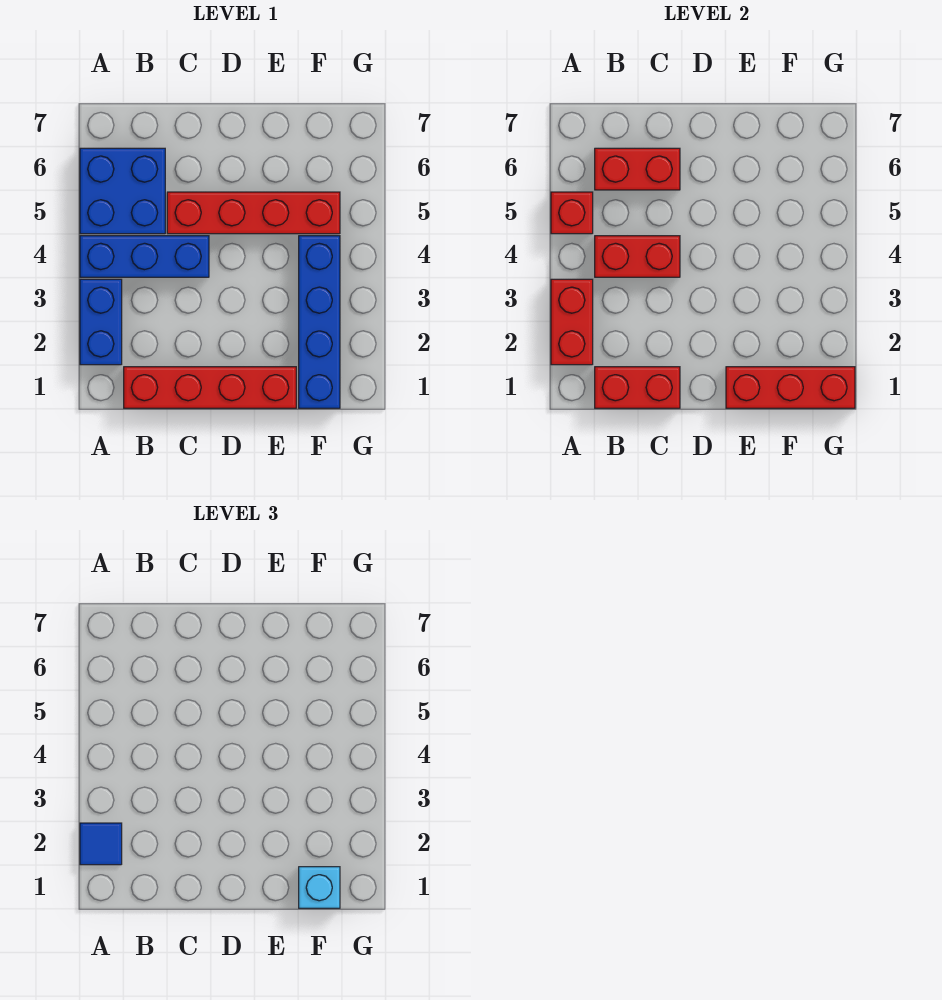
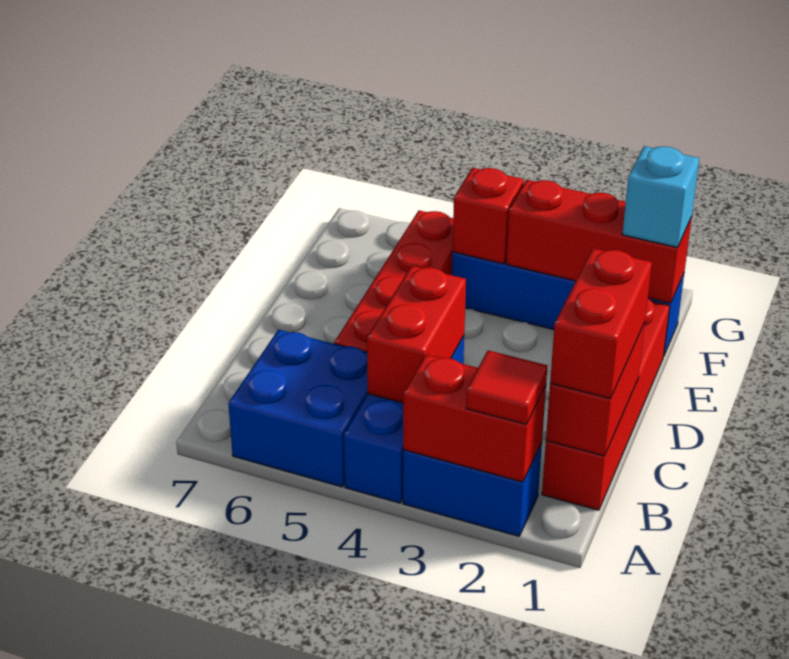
blue 1x1 tile [80,823,122,865] -> red 1x1 tile [466,350,547,424]
red 1x1 brick [551,192,593,234] -> red 1x1 brick moved to [453,168,524,264]
red 1x2 brick [595,148,680,190] -> red 1x2 brick moved to [550,248,652,399]
red 1x3 brick [726,367,855,408] -> red 1x3 brick turned to [506,180,692,303]

